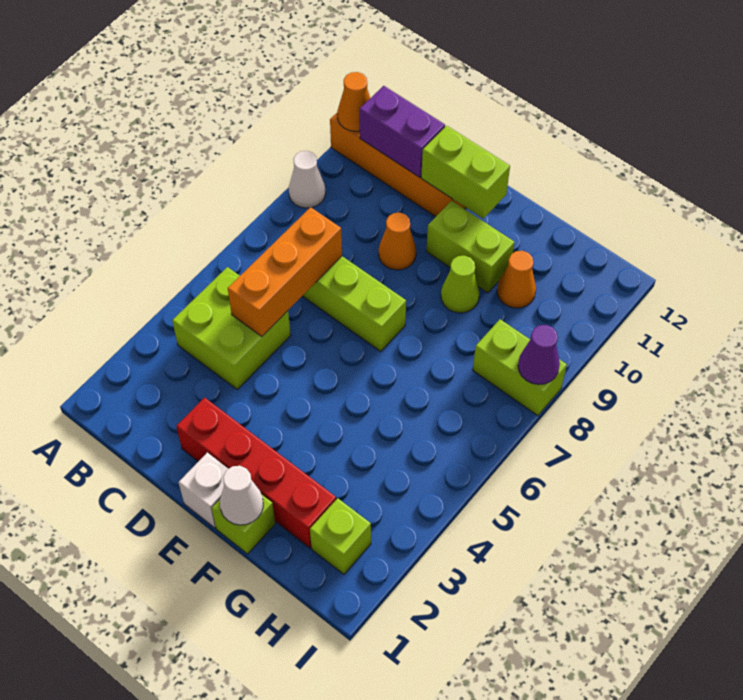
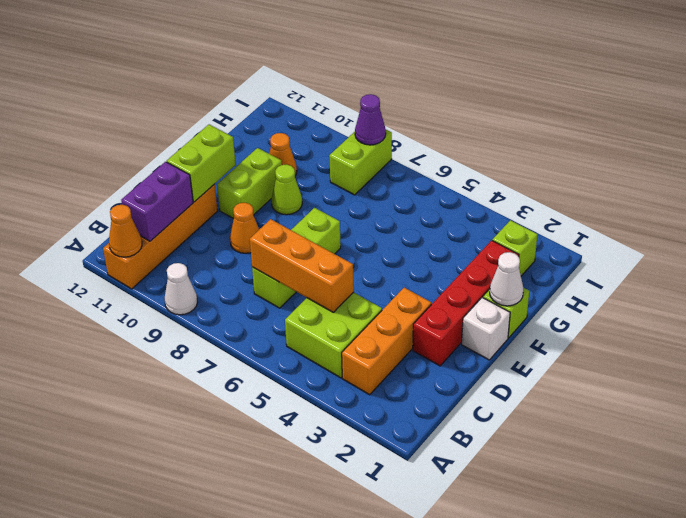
none -> orange 1x3 brick [342,288,431,395]

